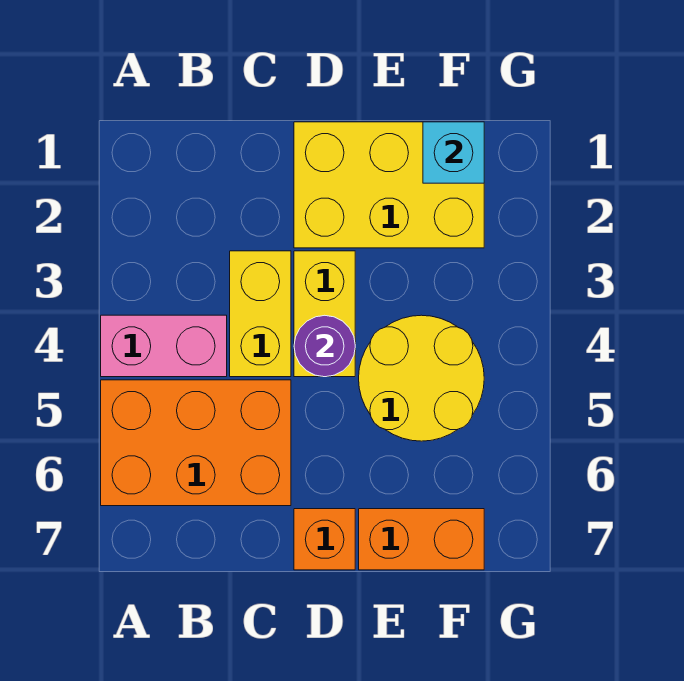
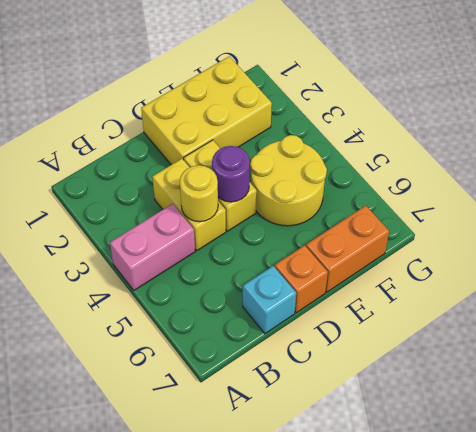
orange 2x3 brick [101,380,291,506] -> none
none -> yellow 1x1 round brick [180,165,218,222]
cyan 1x1 brick [423,122,484,183] -> cyan 1x1 brick moved to [243,266,296,334]

